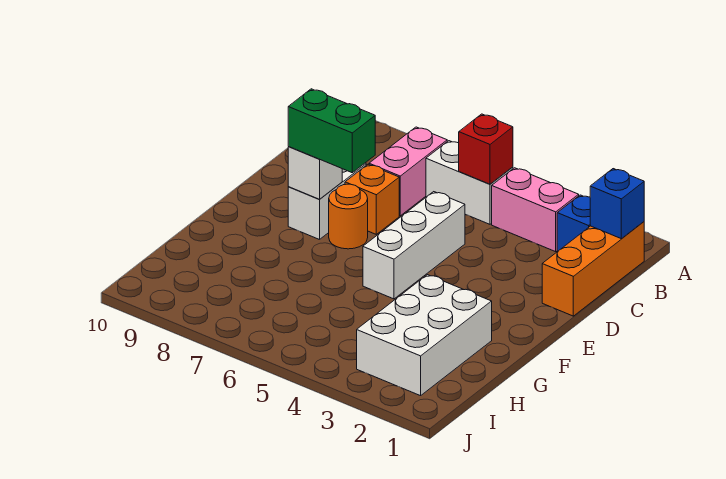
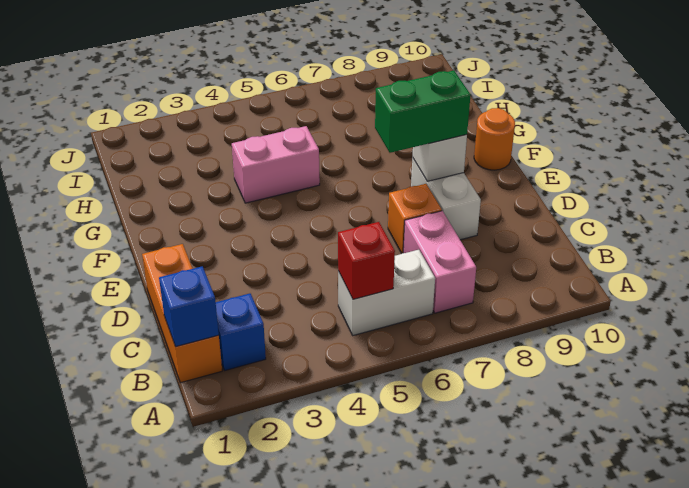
pink 1x2 brick [492,168,579,252] -> pink 1x2 brick moved to [232,126,320,203]
white 1x3 brick [363,192,465,299] -> none
orange 1x1 round brick [329,184,368,249] -> orange 1x1 round brick moved to [474,108,515,170]
white 2x3 brick [357,275,492,396] -> none

